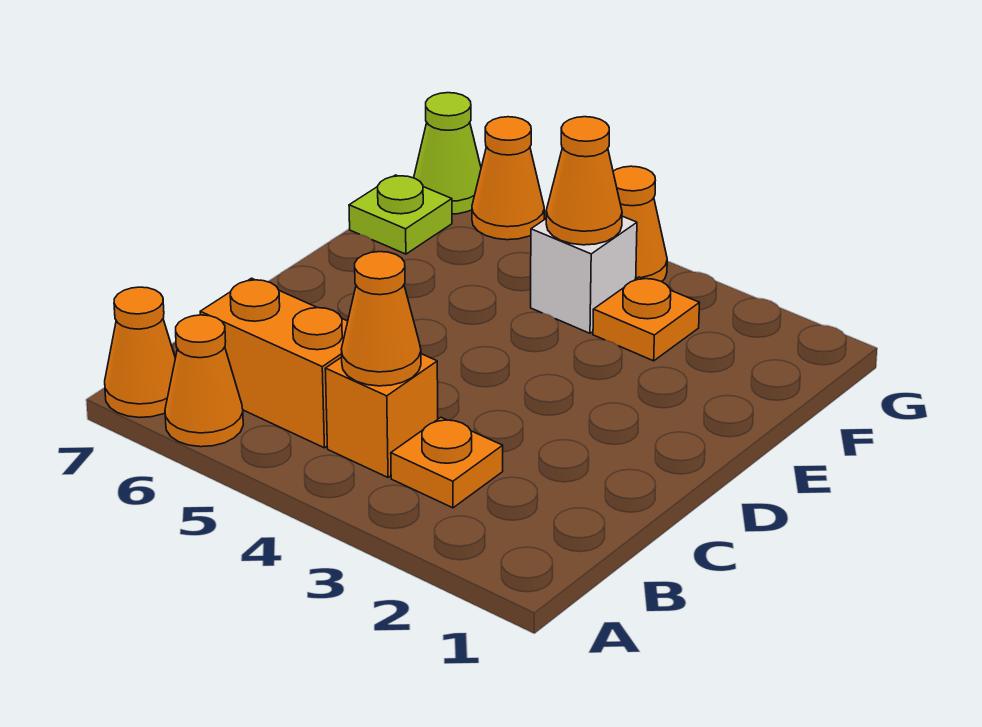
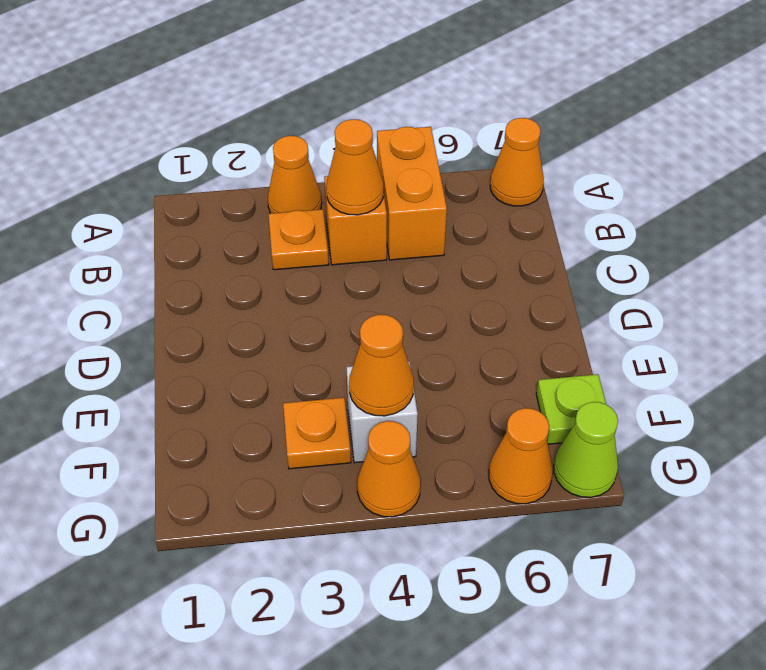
orange 1x1 cone [165,315,243,447] -> orange 1x1 cone moved to [268,136,322,213]
orange 1x2 brick [200,278,348,448] -> orange 1x2 brick turned to [377,127,447,260]

